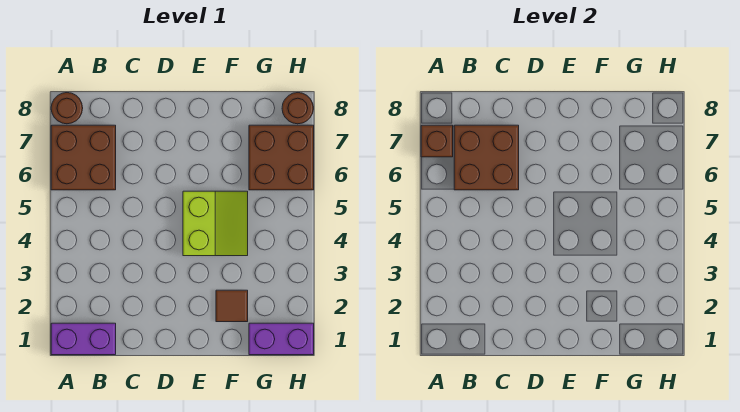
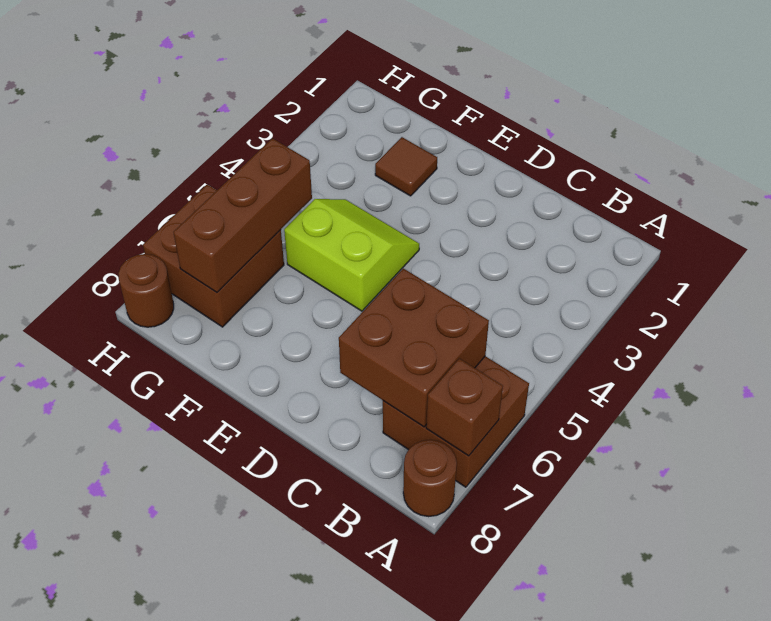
purple 1x2 brick [51,323,116,355] -> none
lime 2x2 slope [183,191,248,256] -> lime 2x2 slope turned to [284,199,419,311]
purple 1x2 brick [249,323,314,355] -> none
none -> brown 1x3 brick [173,138,312,292]

